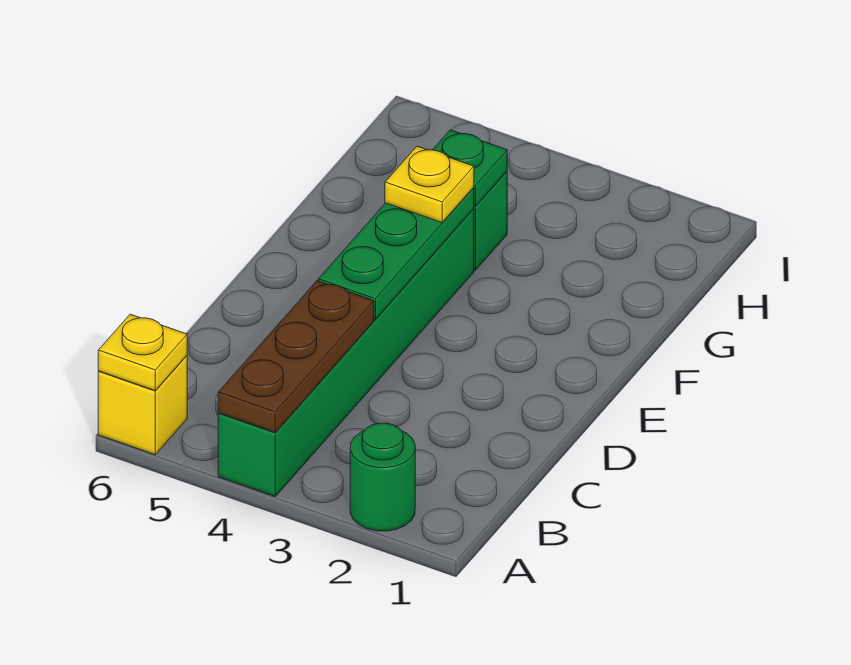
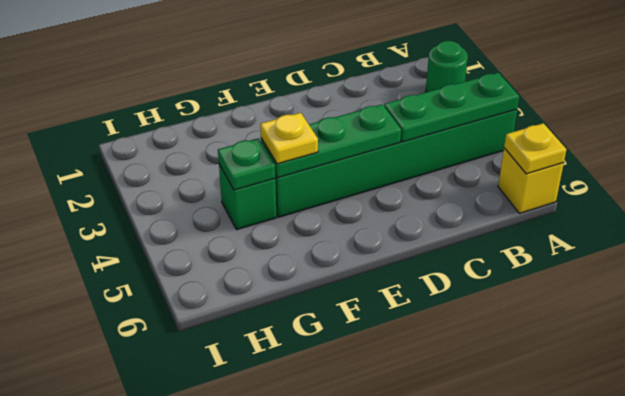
brown 1x3 plate [218,281,374,432] -> green 1x3 plate [384,73,519,142]

